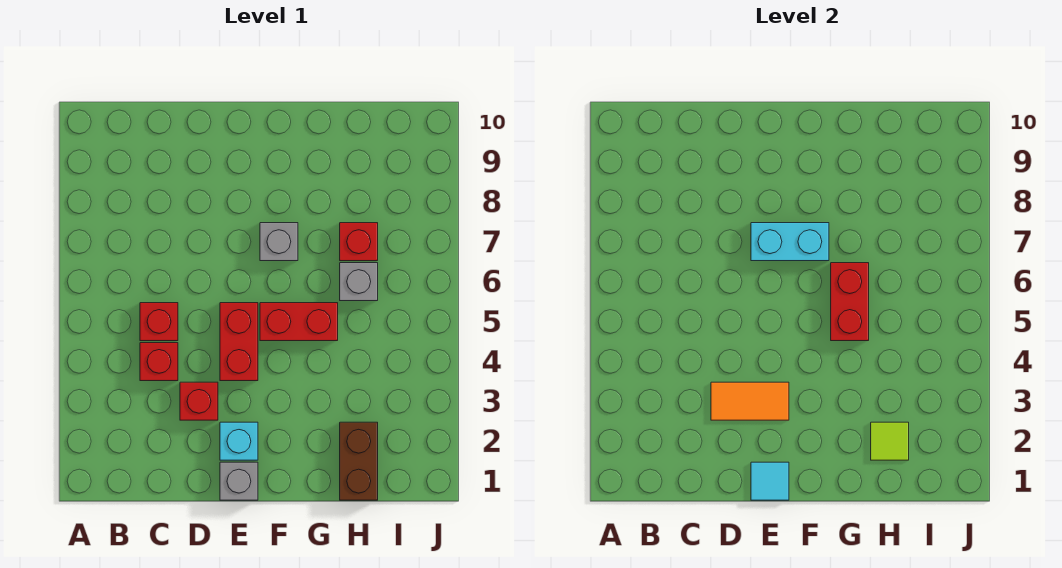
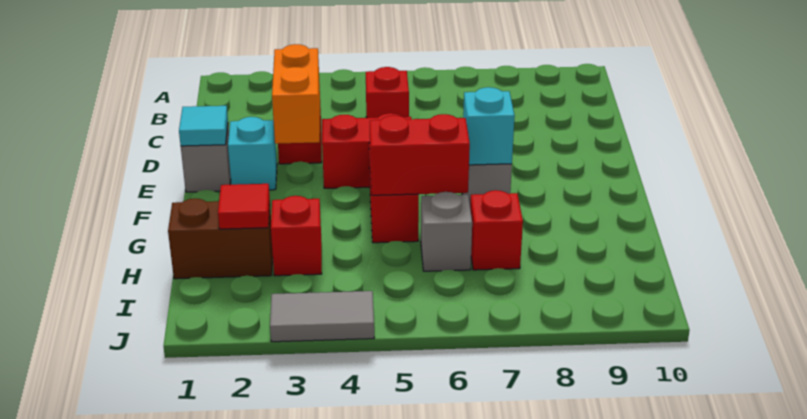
red 1x1 brick [140,343,178,381] -> red 1x1 brick moved to [271,196,322,276]
orange 1x2 tile [711,382,789,420] -> orange 1x2 brick [272,44,320,144]
cyan 1x2 brick [751,223,829,261] -> cyan 1x1 brick [463,87,515,165]
lime 1x1 tile [871,422,909,460] -> red 1x1 tile [218,184,270,229]
none -> grey 1x2 tile [270,291,374,342]

